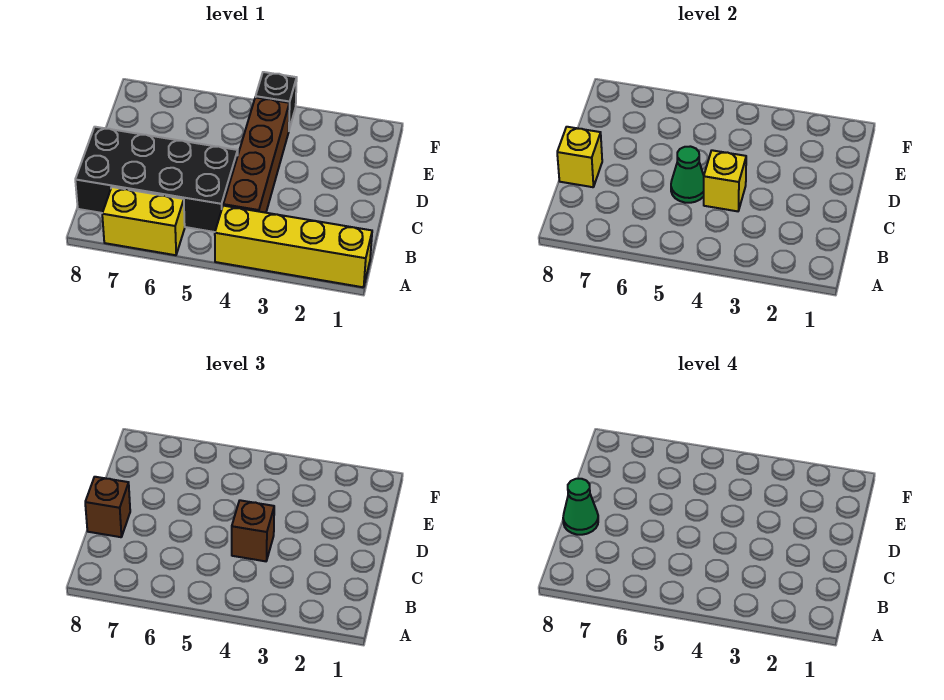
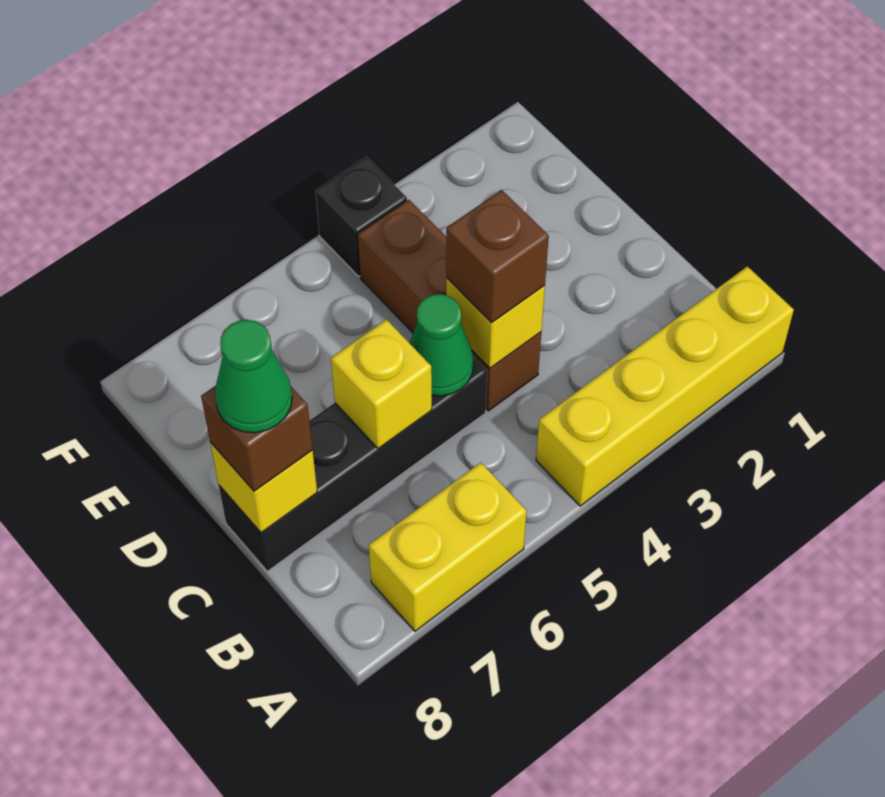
brown 1x4 brick [223,97,289,213] -> brown 1x3 brick [358,200,541,411]
black 2x4 brick [75,127,238,232] -> black 1x4 brick [219,357,487,571]
none -> yellow 1x1 brick [331,319,432,449]

